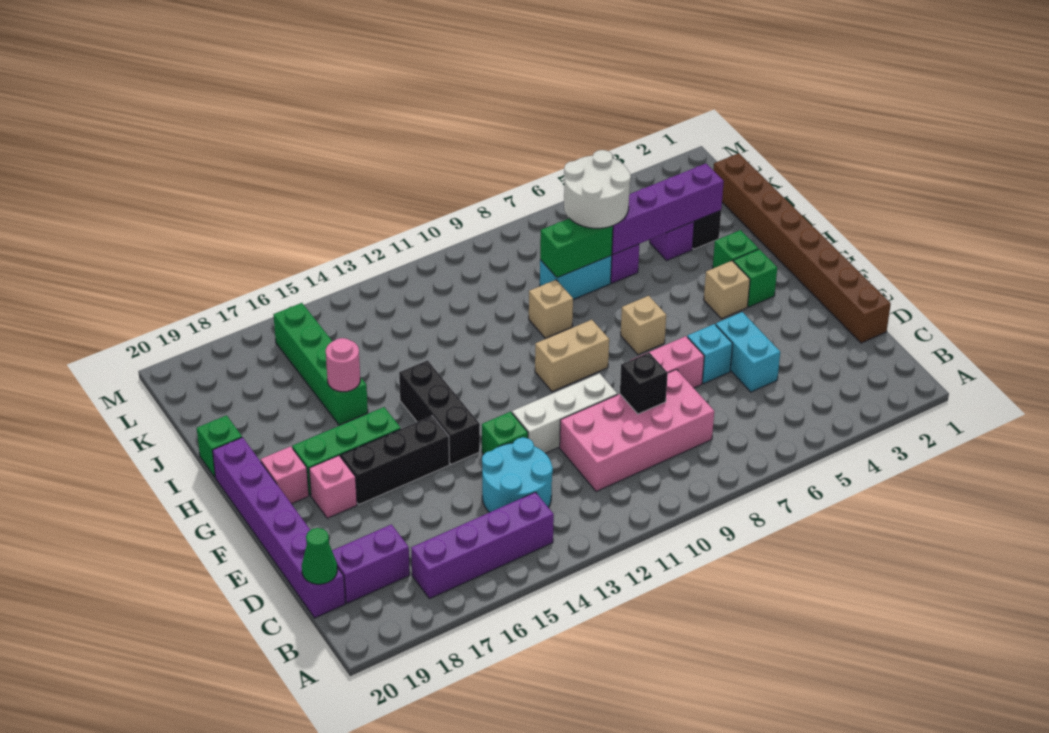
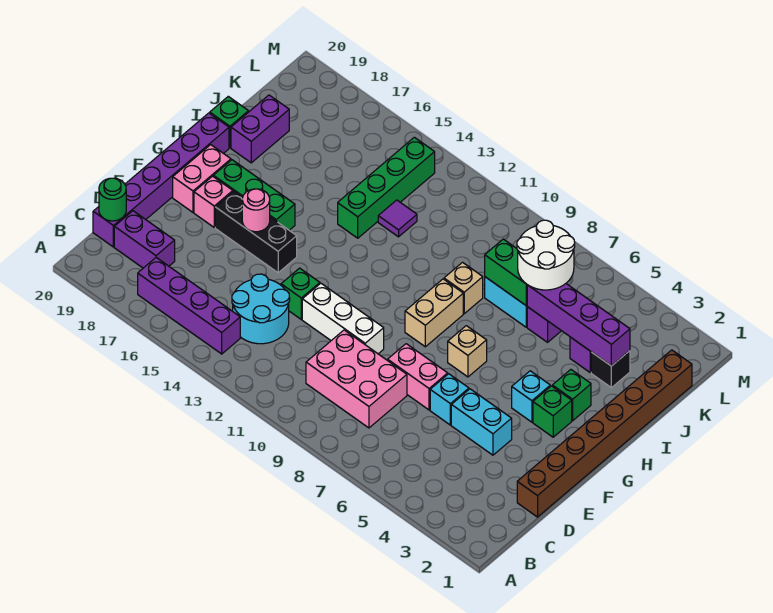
pink 2x4 brick [560,369,714,491] -> pink 2x3 brick [306,330,407,428]
green 1x1 cone [302,528,337,584] -> green 1x1 round brick [99,178,126,221]
cyan 1x2 brick [716,312,780,392] -> cyan 1x2 brick turned to [451,389,512,455]
black 1x1 brick [620,352,668,414] -> none
black 1x3 brick [399,360,480,464] -> none
tan 1x1 brick [704,261,750,319] -> cyan 1x1 brick [512,371,550,422]
tan 1x2 brick [535,320,609,392] -> tan 1x2 brick turned to [405,279,463,347]
pink 1x1 brick [261,446,309,504] -> pink 1x2 brick [173,145,231,212]
green 1x4 brick [273,303,368,425] -> green 1x4 brick moved to [338,137,435,238]
pink 1x1 round brick [326,338,360,392] -> pink 1x1 round brick moved to [242,189,270,232]
none -> purple 1x2 brick [231,95,289,163]
none -> purple 1x1 tile [378,200,417,237]

